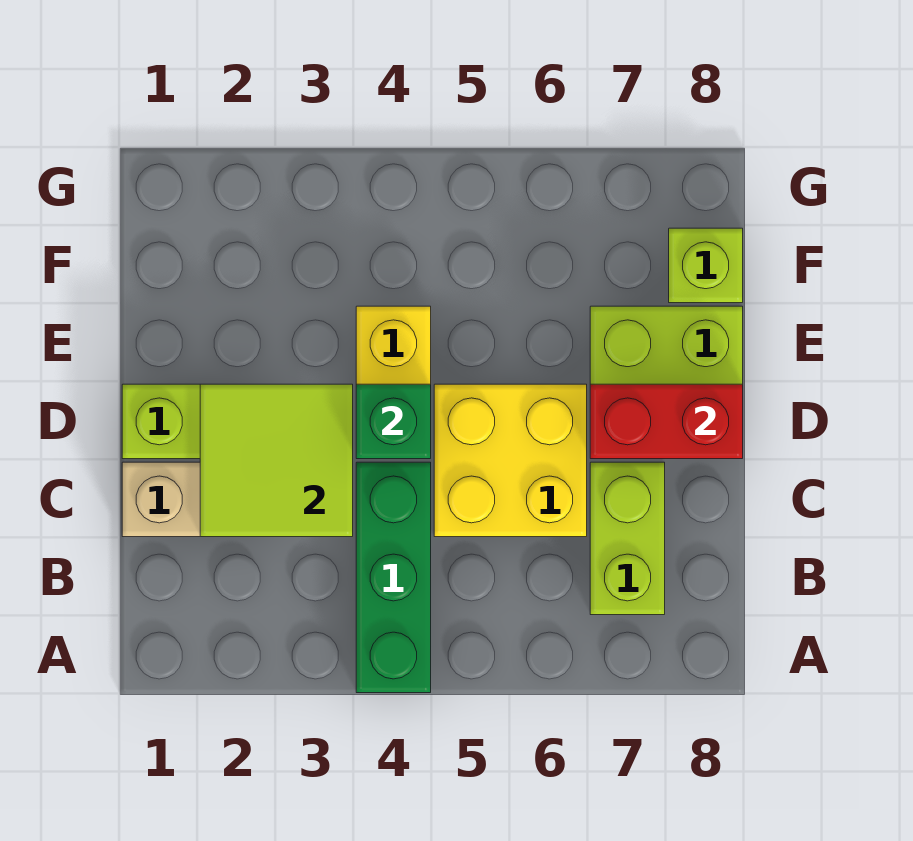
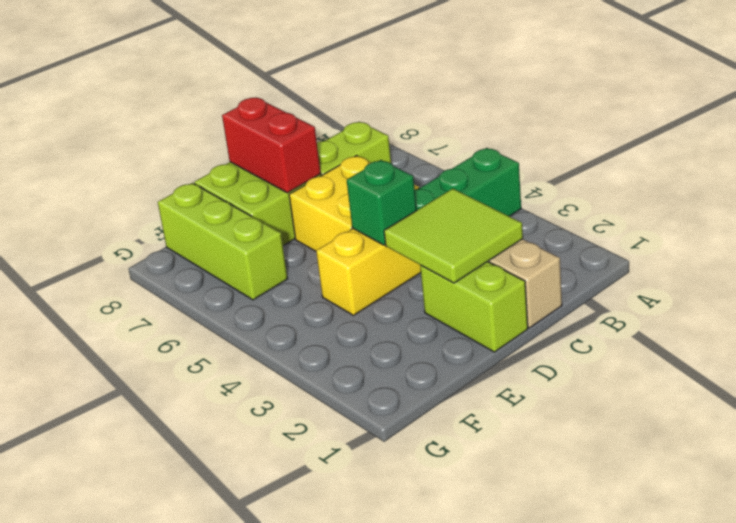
lime 1x1 brick [669,228,743,303] -> lime 1x3 brick [158,183,288,300]

